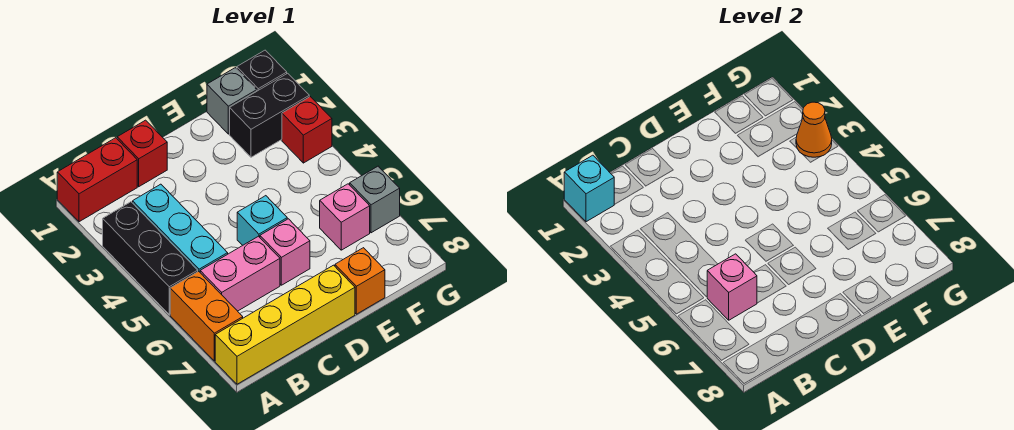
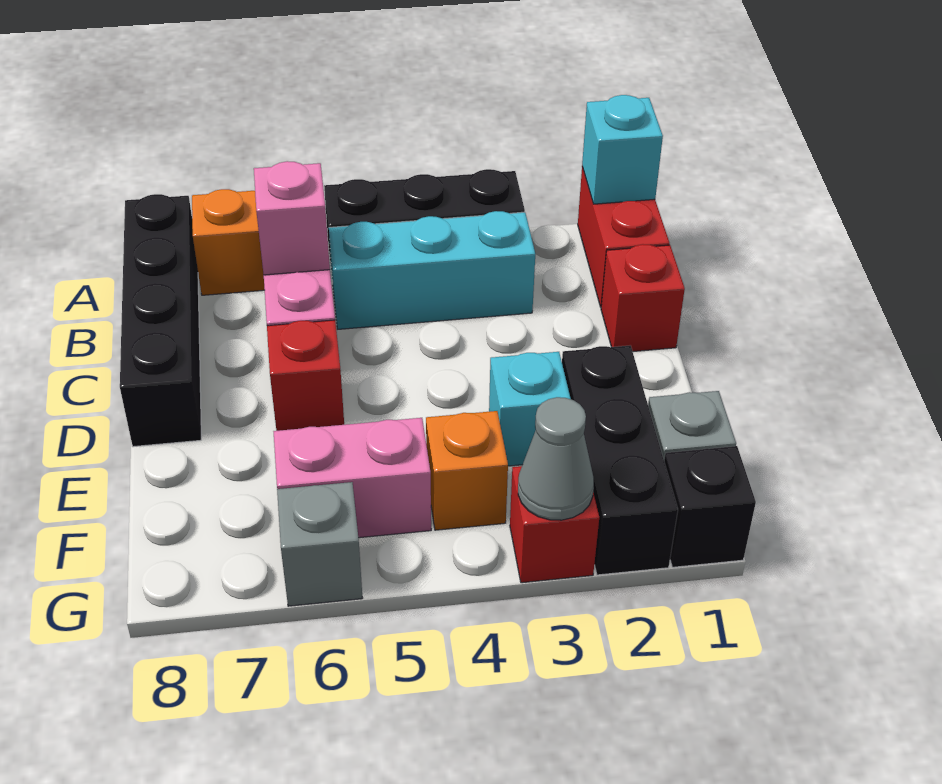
yellow 1x4 brick [215,265,355,384] -> black 1x4 brick [120,194,201,447]
cyan 1x1 brick [237,196,287,245] -> cyan 1x1 brick moved to [489,352,571,466]
pink 1x1 brick [260,219,310,285] -> red 1x1 brick [267,320,344,431]
orange 1x1 brick [335,248,385,314] -> orange 1x1 brick moved to [426,411,508,530]
black 1x2 brick [230,73,309,157] -> black 1x3 brick [562,345,678,575]
pink 1x1 brick [320,184,370,250] -> pink 1x2 brick [273,418,431,538]
orange 1x1 cone [796,102,832,157] -> grey 1x1 cone [518,397,594,520]

